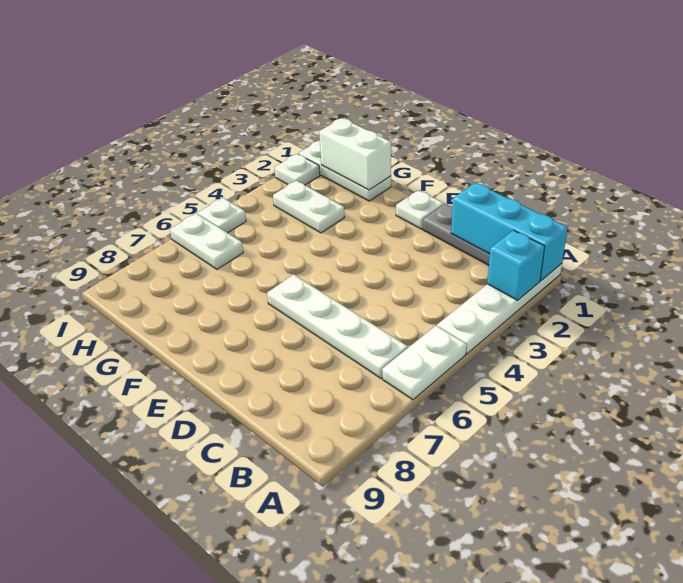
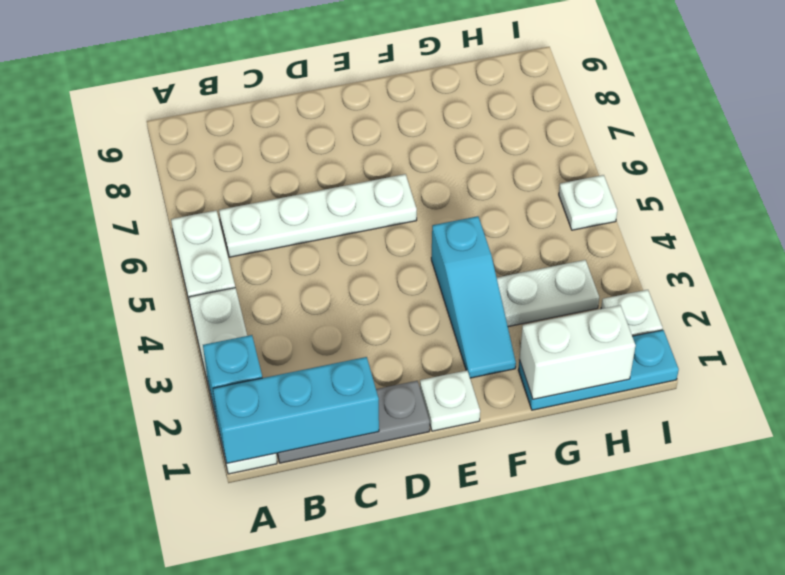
none -> cyan 1x3 slope [431,216,516,378]
white 1x3 plate [298,140,391,201] -> cyan 1x3 plate [518,330,679,410]
white 1x2 plate [170,213,243,269] -> none

